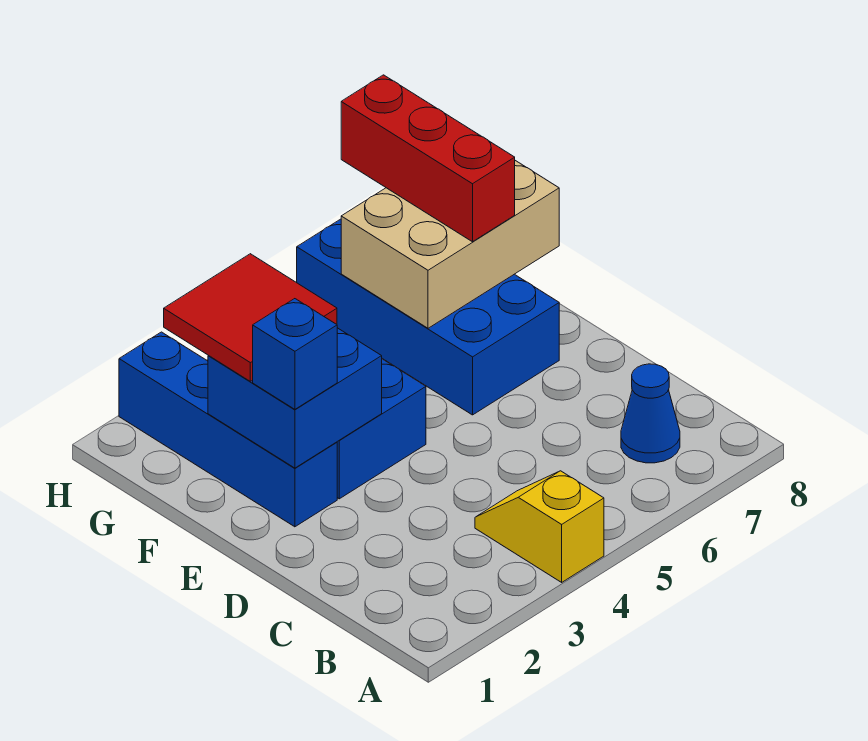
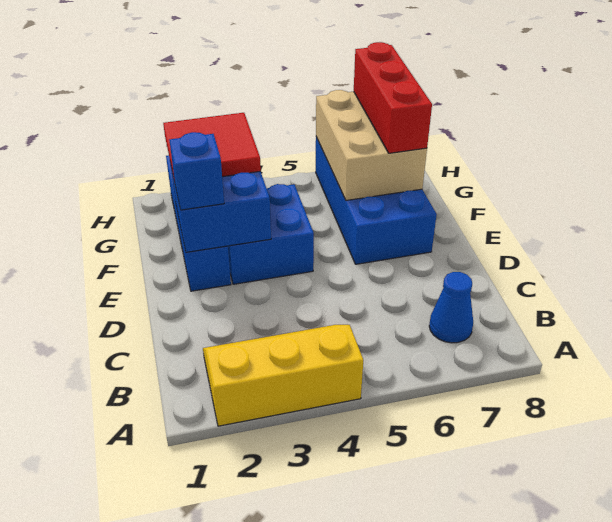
yellow 1x2 slope [475,471,604,582] -> yellow 2x3 slope [203,325,363,426]
tan 2x3 brick [341,161,559,328] -> tan 2x3 brick turned to [316,90,427,200]

